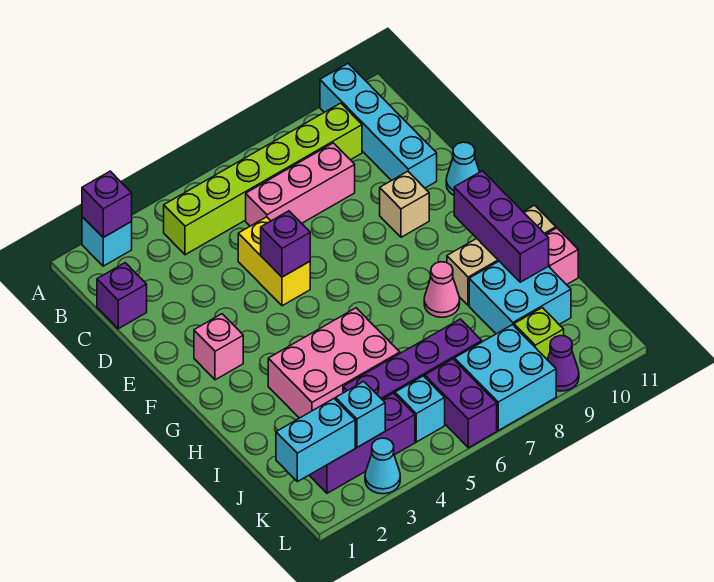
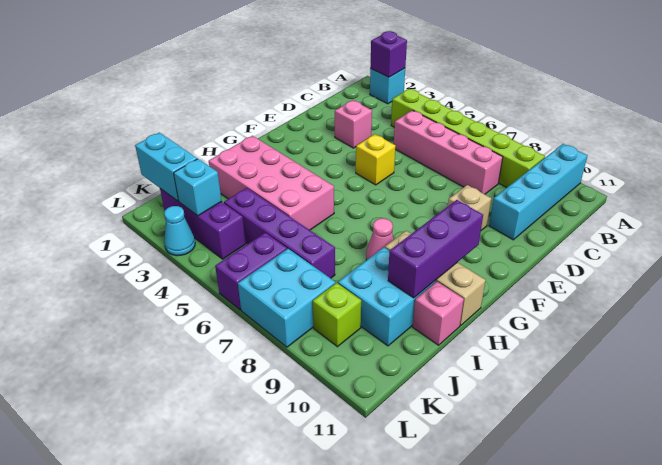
purple 1x1 brick [97,263,147,329] -> none
pink 1x3 brick [246,143,355,226] -> pink 1x4 brick [394,110,503,194]
yellow 1x2 brick [238,217,310,306] -> yellow 1x1 brick [356,134,395,185]
purple 1x1 brick [261,211,310,277] -> none
cyan 1x1 cone [446,142,479,195] -> none
pink 1x1 brick [194,314,243,380] -> pink 1x1 brick moved to [335,100,372,148]
pink 2x3 brick [268,308,400,418] -> pink 2x4 brick [209,136,334,230]
cyan 1x1 brick [395,376,445,442] -> none
purple 1x1 cone [547,336,579,391] -> none

